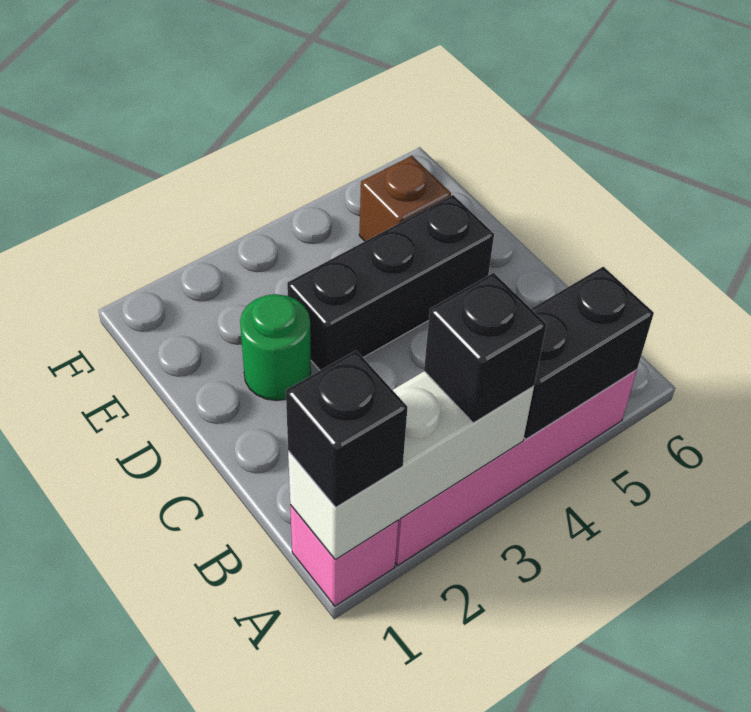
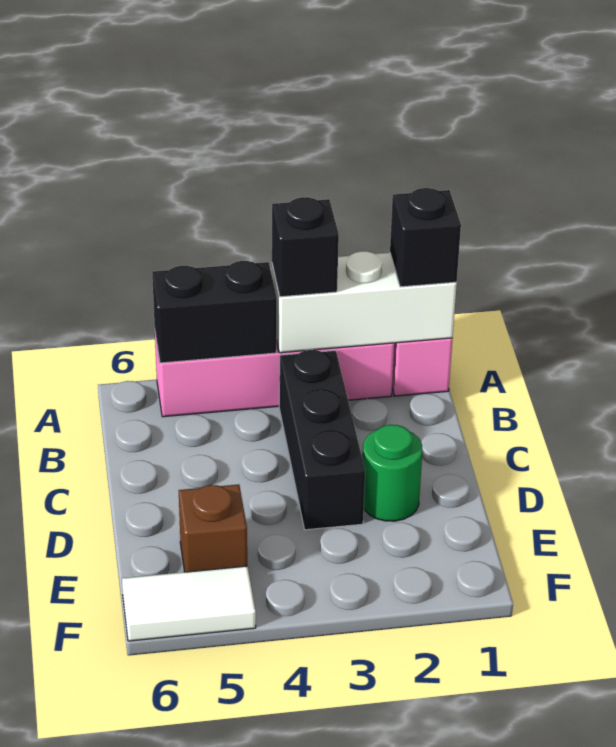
black 1x3 brick [287,195,494,370] -> black 1x3 brick turned to [279,350,365,530]
none -> white 1x2 tile [122,566,256,641]

